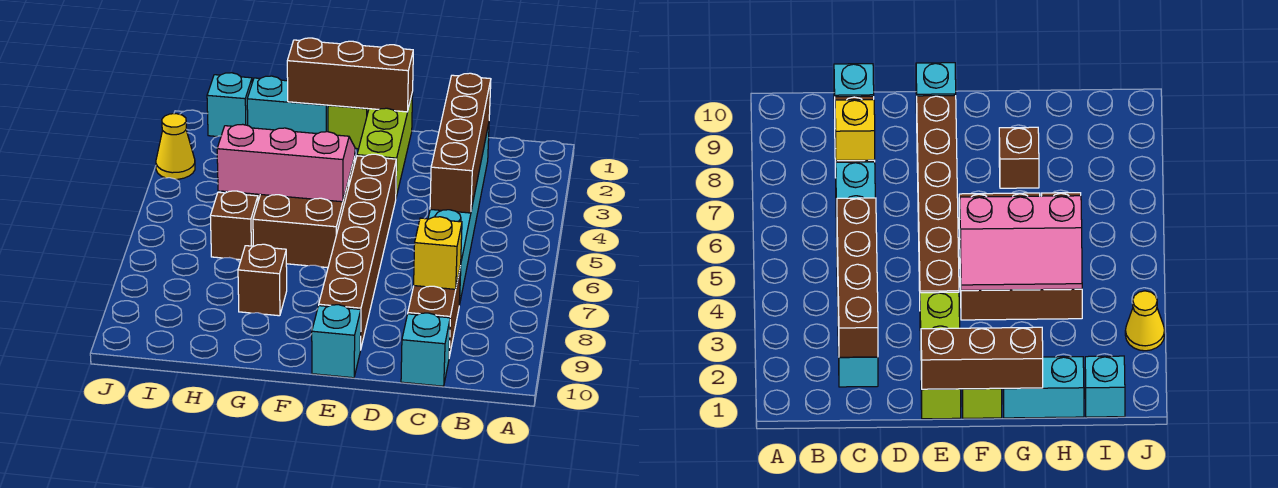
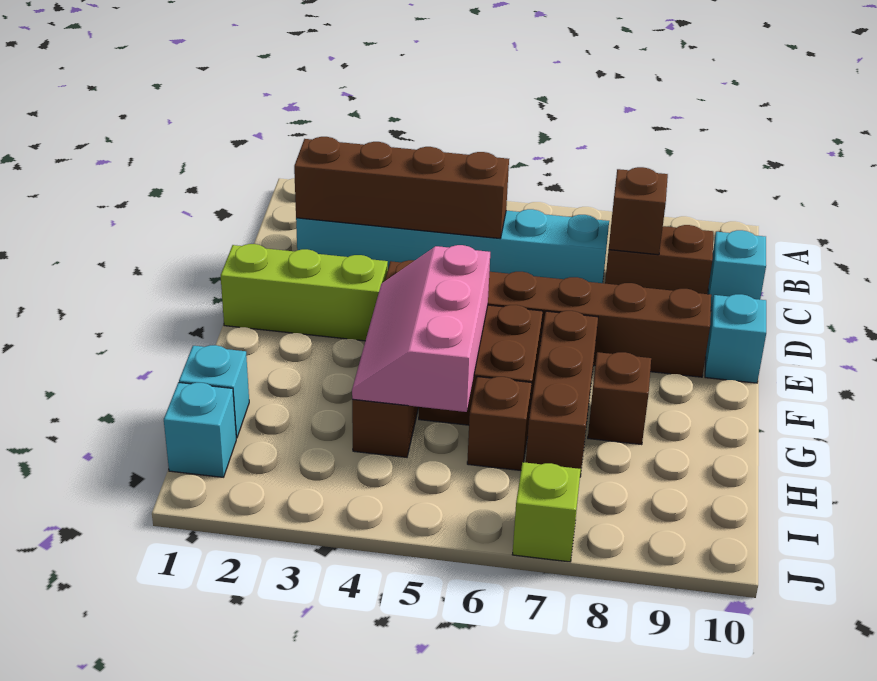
yellow 1x1 brick [414,217,462,289] -> brown 1x1 brick [609,167,668,255]
brown 1x3 brick [287,38,413,112] -> brown 1x3 brick moved to [526,311,598,477]
lime 1x1 brick [328,105,369,149] -> lime 1x1 brick moved to [512,462,581,562]
cyan 1x2 brick [247,76,328,134] -> cyan 1x1 brick [179,345,249,438]
yellow 1x1 cone [156,114,195,179] -> none

